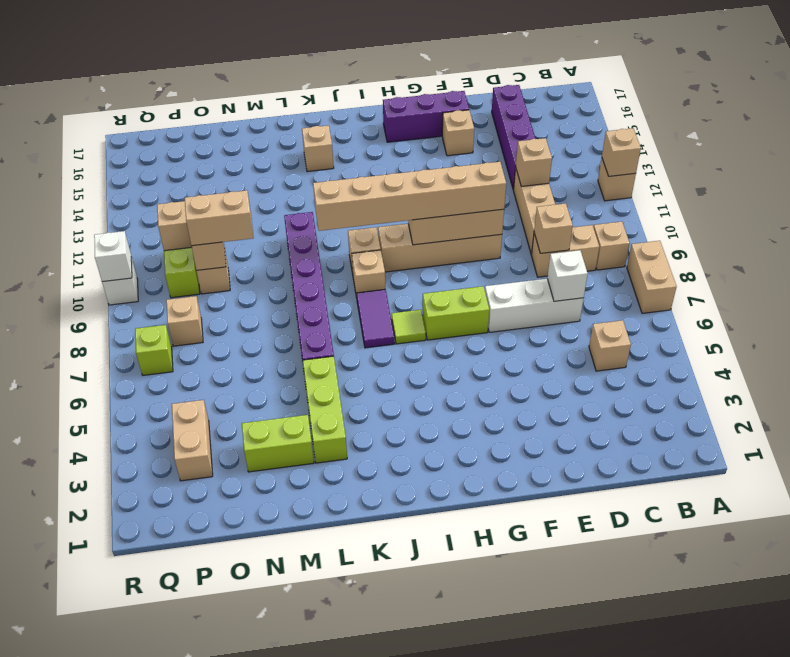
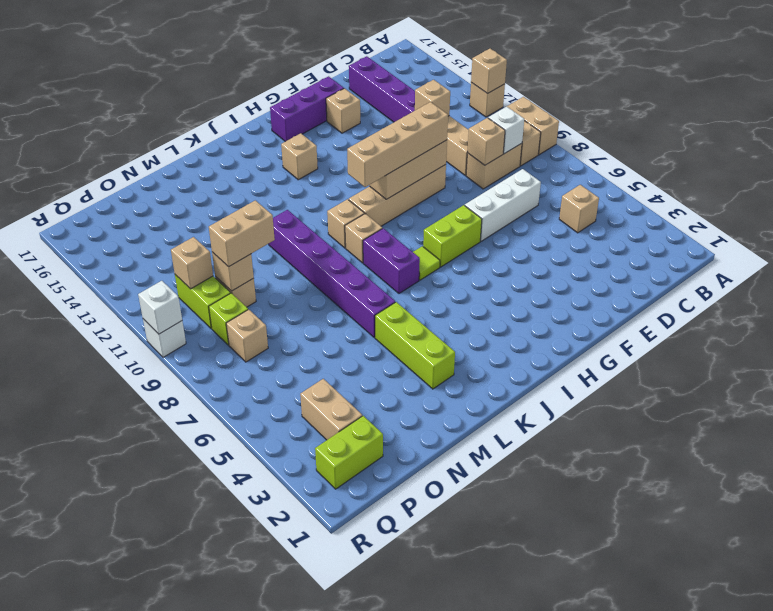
tan 1x2 brick [627,241,677,313] -> tan 1x2 brick moved to [507,97,559,155]
white 1x1 brick [547,250,588,301] -> white 1x1 brick moved to [488,107,524,154]
tan 1x6 brick [313,162,506,231] -> tan 1x4 brick [347,102,448,187]
purple 1x2 tile [357,289,395,348] -> purple 1x2 brick [363,228,420,293]
tan 1x1 brick [302,125,334,172] -> tan 1x1 brick moved to [281,133,318,180]
lime 1x2 brick [242,415,314,472] -> lime 1x2 brick moved to [315,416,383,489]
lime 1x1 brick [135,325,173,375] -> lime 1x1 brick moved to [209,293,248,345]

